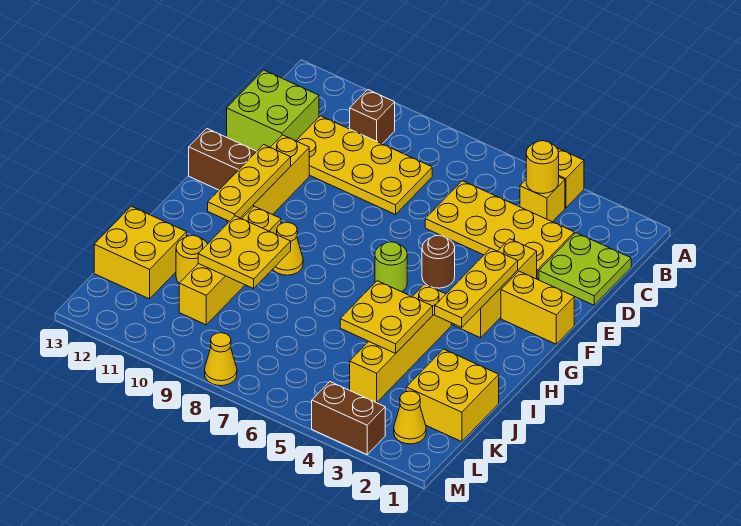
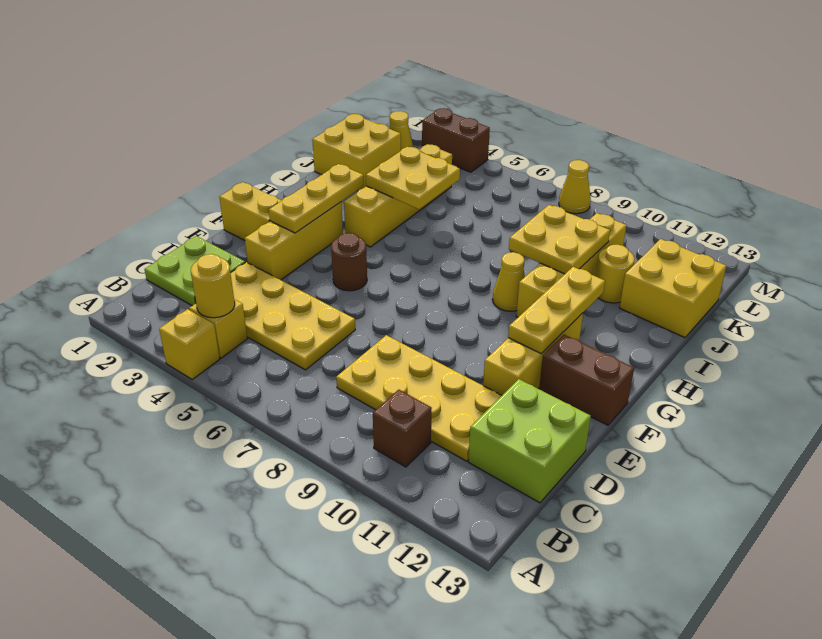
lime 1x1 round brick [375,242,407,292] -> none

